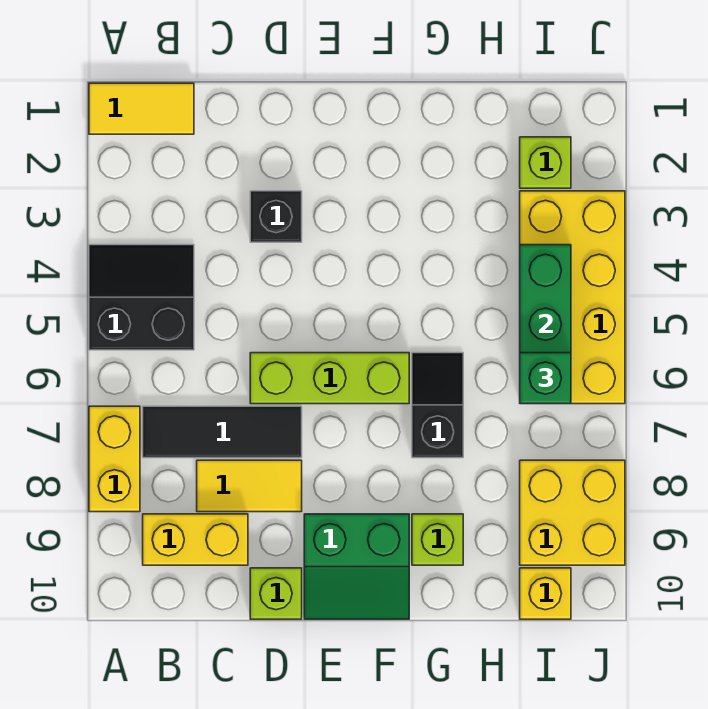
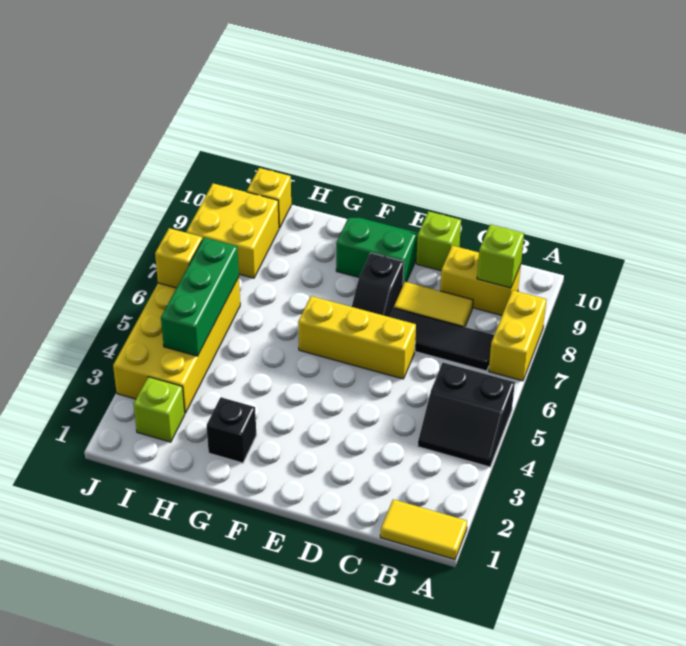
black 1x1 brick [250,191,302,242] -> black 1x1 brick moved to [207,397,256,463]
lime 1x3 brick [250,353,409,404] -> yellow 1x3 brick [298,296,416,379]
black 1x2 slope [412,353,463,458] -> black 1x2 slope moved to [352,253,404,317]
lime 1x1 brick [412,514,463,565] -> lime 1x1 brick moved to [477,224,524,288]
green 1x1 brick [520,353,571,404] -> none
none -> yellow 1x1 brick [155,228,202,288]

